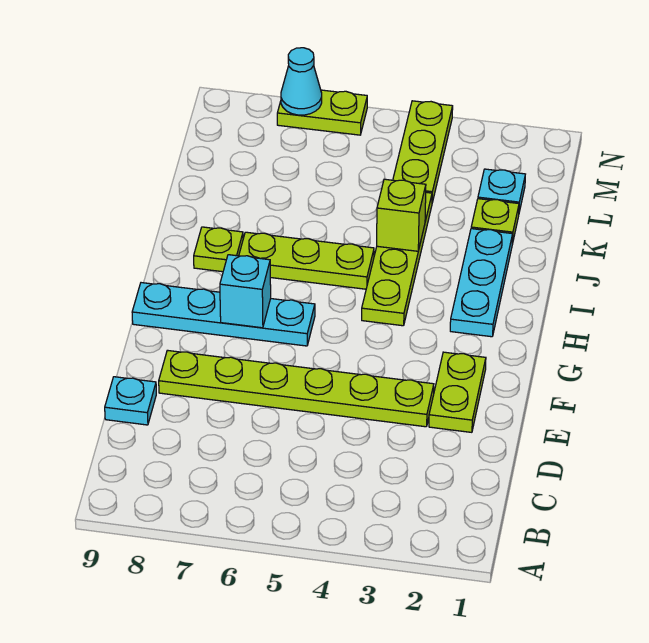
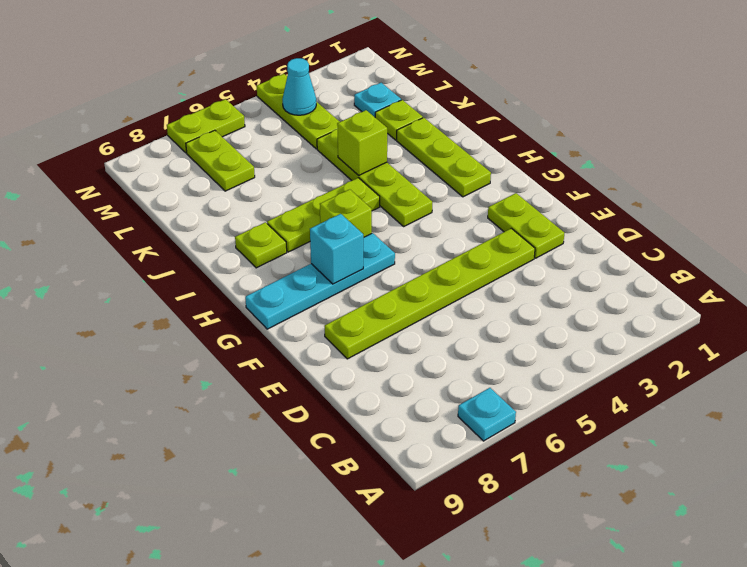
cyan 1x1 plate [105,377,156,425] -> cyan 1x1 plate moved to [458,388,516,441]
cyan 1x3 plate [450,229,513,337] -> lime 1x3 plate [397,118,491,197]
none -> lime 1x1 brick [320,189,372,238]
none -> lime 1x2 plate [186,130,255,191]
cyan 1x1 cone [281,48,322,115] -> cyan 1x1 cone moved to [282,58,316,115]

